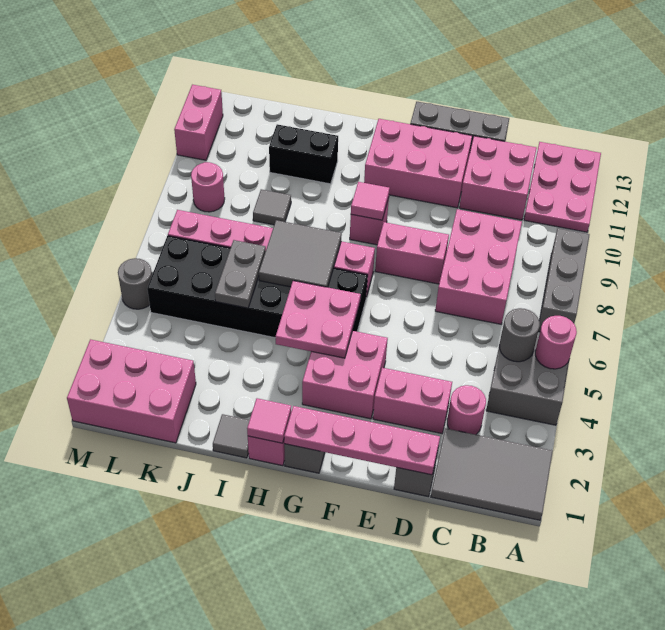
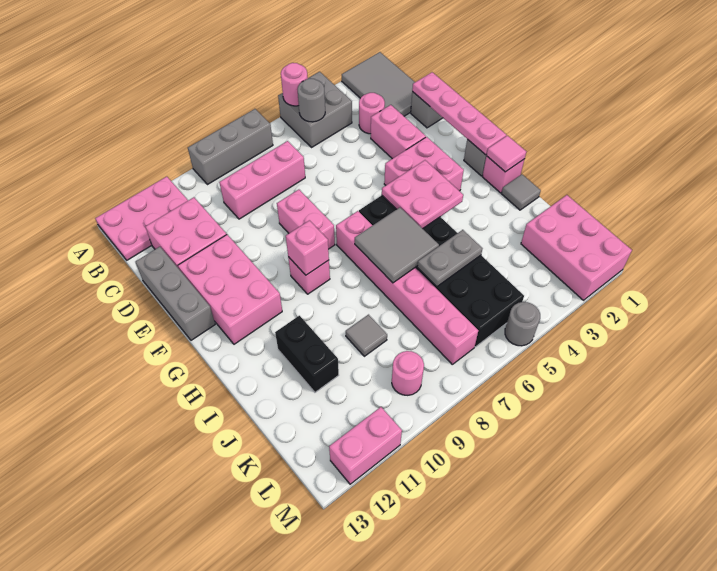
pink 2x3 brick [435,209,522,324] -> pink 1x3 brick [219,141,305,219]
pink 1x1 tile [351,182,390,220] -> pink 1x1 brick [286,220,329,275]

